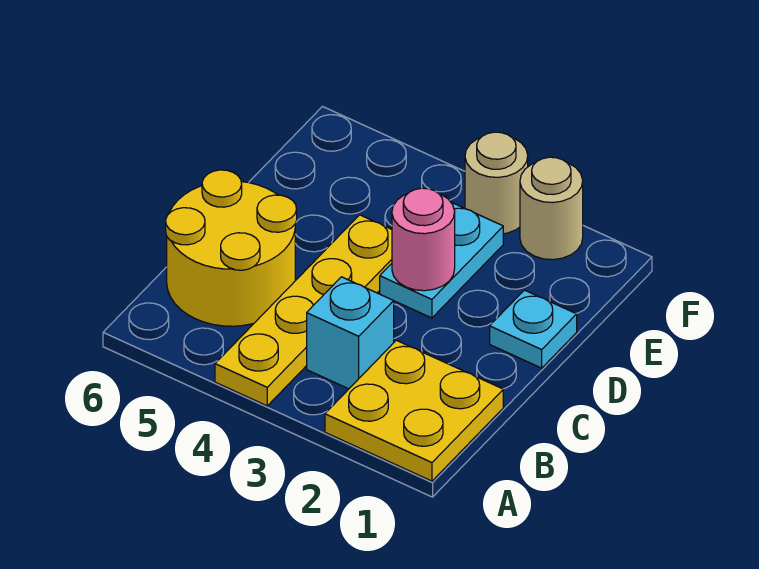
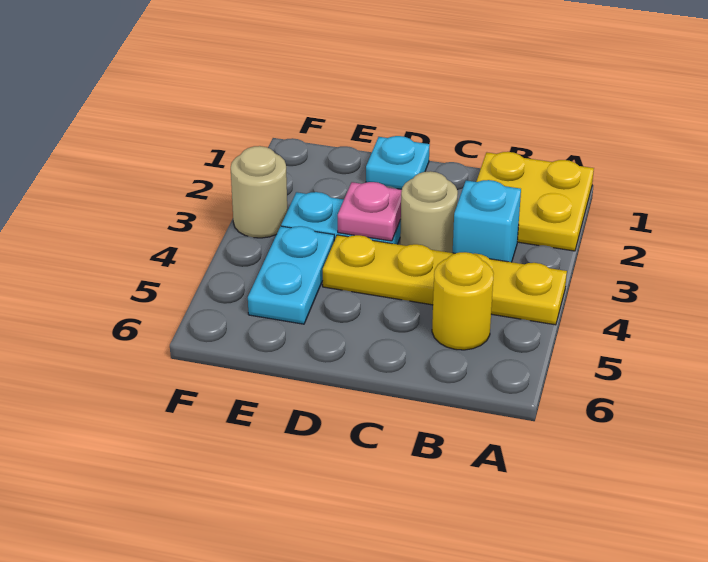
yellow 2x2 round brick [166,170,297,326] -> yellow 1x1 round brick [432,252,494,350]
pink 1x1 round brick [392,188,455,291] -> pink 1x1 plate [338,182,402,241]
none -> cyan 1x2 plate [248,226,334,324]
tan 1x1 round brick [520,157,583,260] -> tan 1x1 round brick moved to [400,171,458,253]

